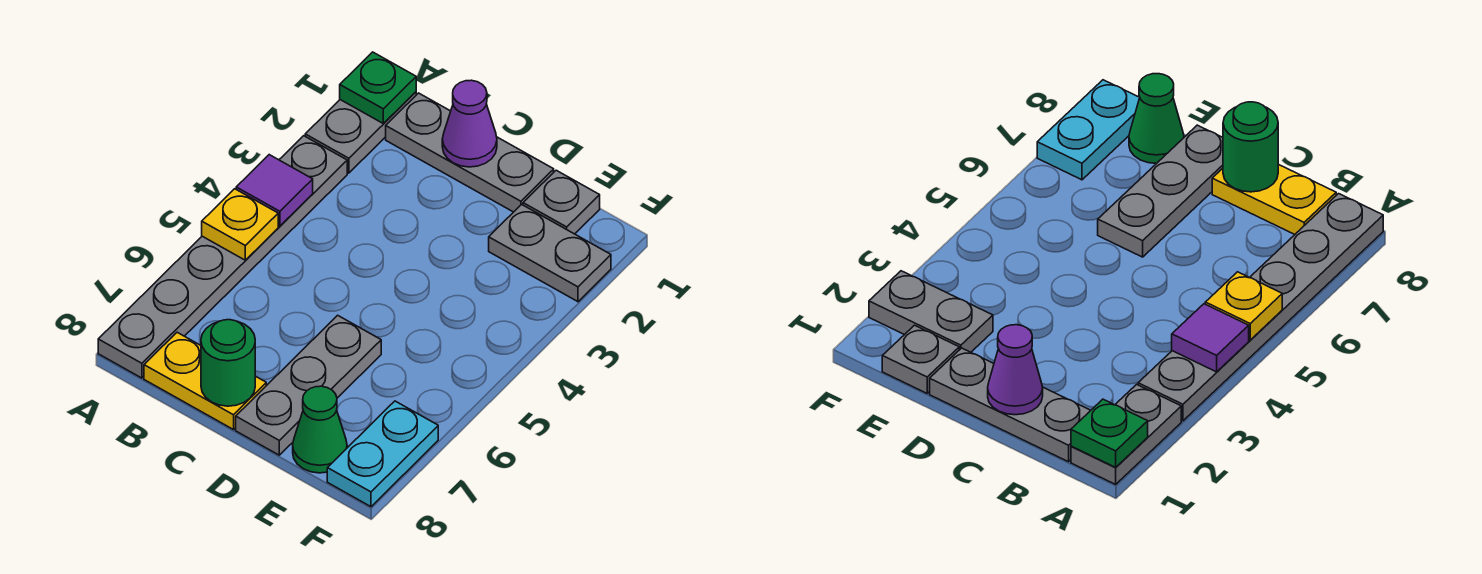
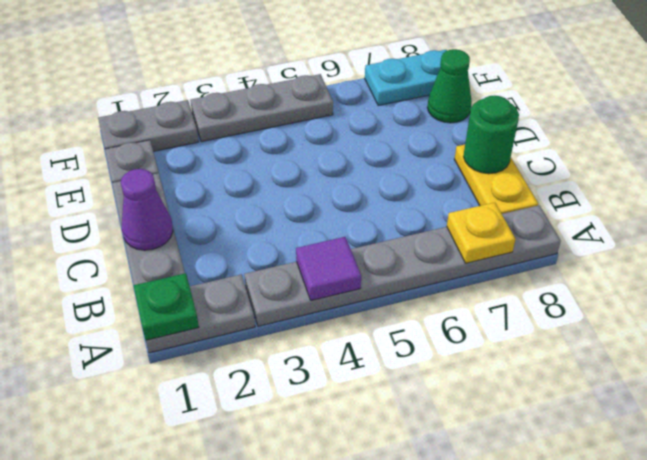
yellow 1x1 plate [202,189,278,260] -> yellow 1x1 plate moved to [447,202,515,263]
grey 1x3 plate [236,315,381,455] -> grey 1x3 plate moved to [190,74,333,142]
grey 1x2 plate [489,204,611,302] -> grey 1x2 plate turned to [98,100,199,151]

